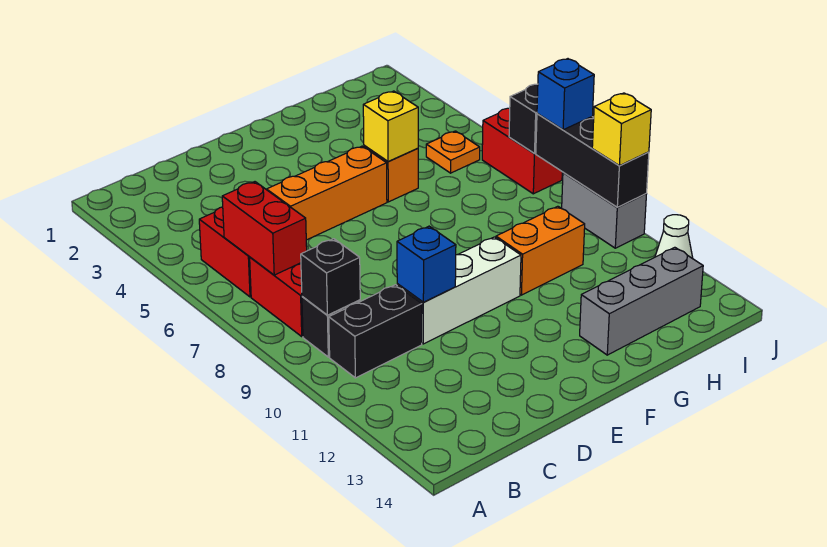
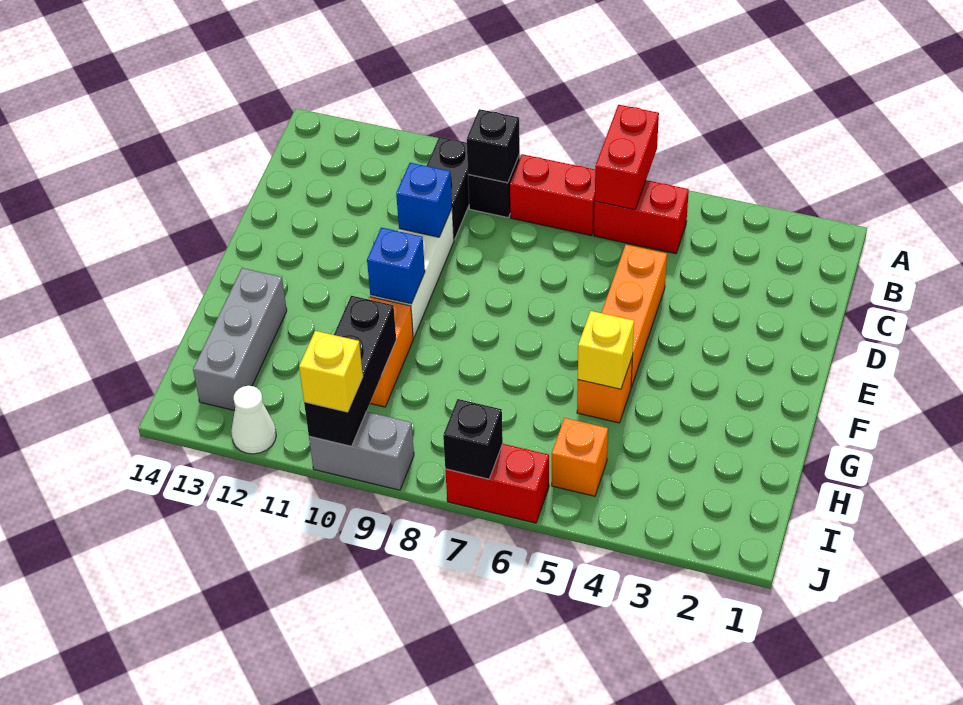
red 1x2 brick [222,182,307,275] -> red 1x2 brick turned to [595,105,659,210]
orange 1x1 plate [426,131,480,173] -> orange 1x1 brick [552,418,608,496]
black 1x3 brick [536,114,649,207] -> black 1x3 brick turned to [304,296,396,446]
blue 1x1 brick [537,59,594,130] -> blue 1x1 brick moved to [367,228,425,304]

